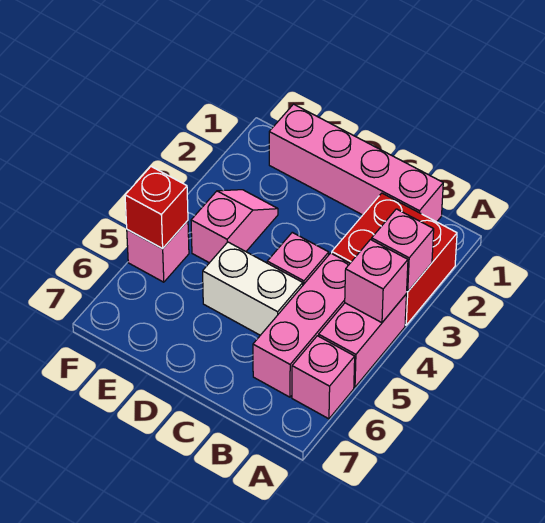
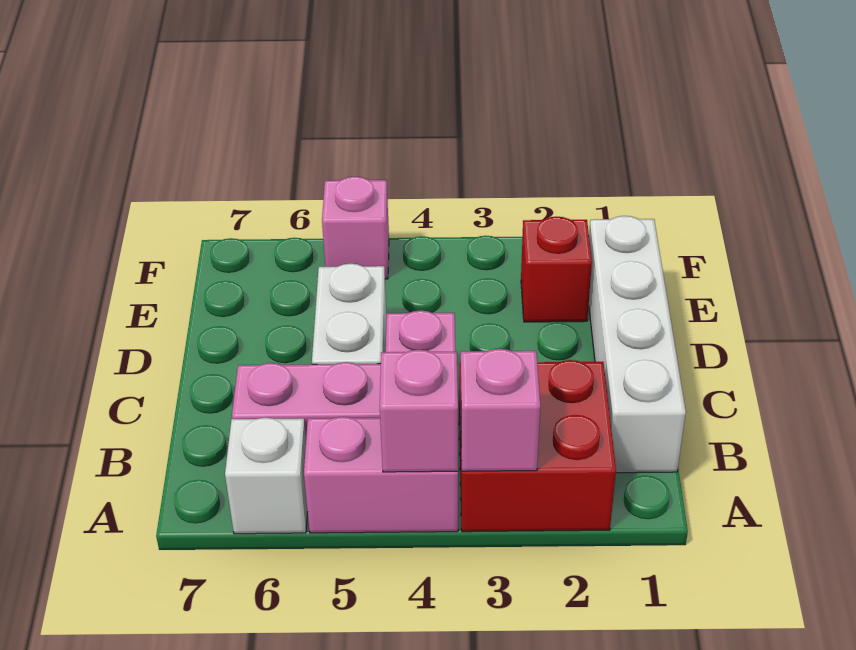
pink 1x1 brick [292,336,355,419] -> white 1x1 brick [225,418,308,534]
pink 1x4 brick [269,104,443,222] -> white 1x4 brick [589,216,686,473]
pink 1x2 slope [191,190,278,263] -> none
red 1x1 brick [125,167,188,249] -> red 1x1 brick moved to [521,217,592,322]

